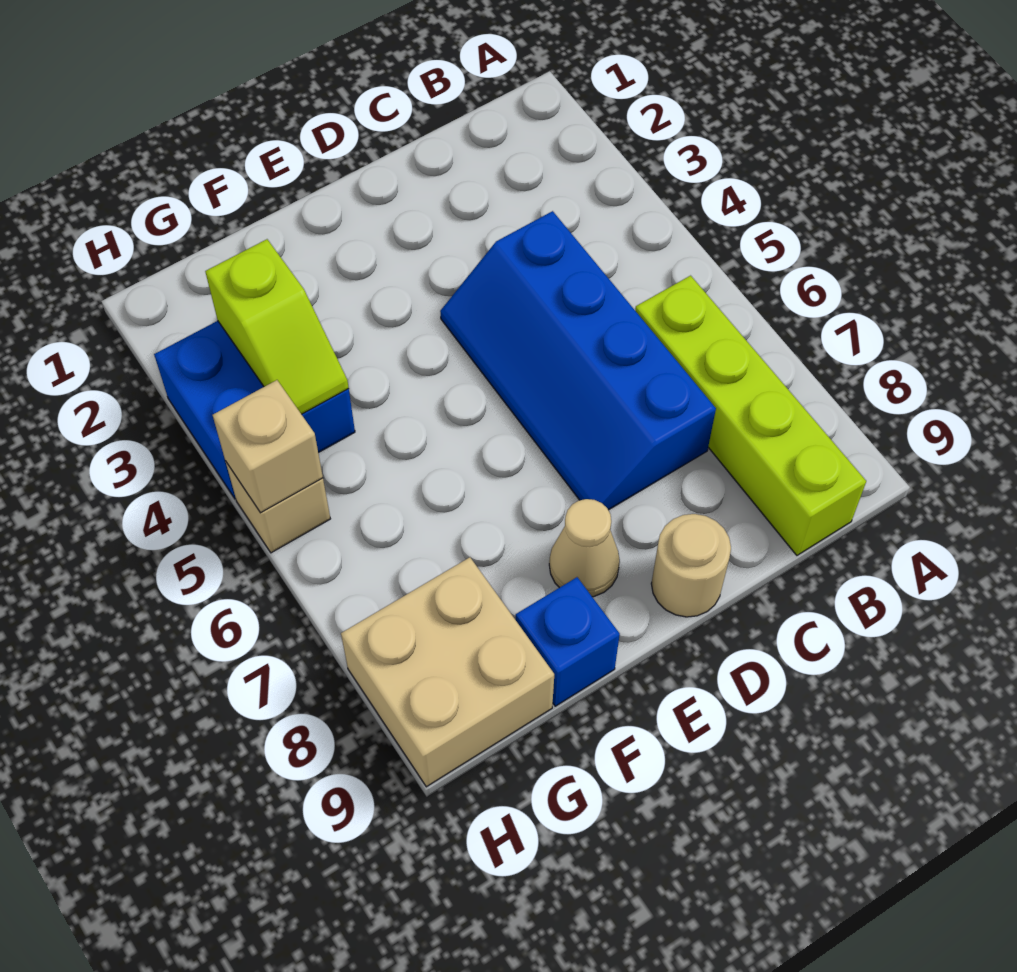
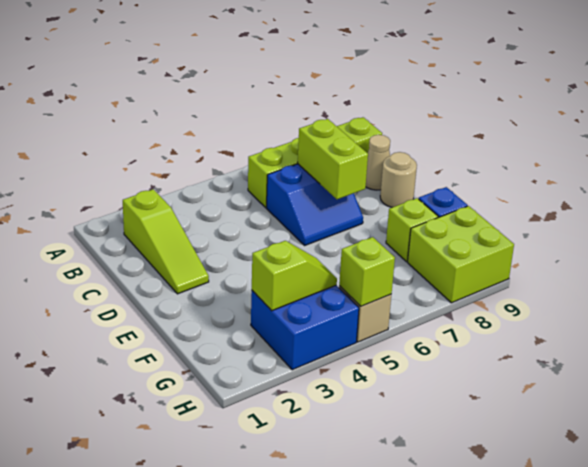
none -> lime 1x3 slope [123,189,209,294]
blue 2x4 slope [440,211,716,510] -> blue 2x2 slope [266,164,363,246]
none -> lime 1x2 brick [298,119,368,199]
tan 1x1 cone [549,499,620,597] -> tan 1x1 cone moved to [366,135,390,190]
none -> lime 1x1 brick [386,198,438,262]
tan 2x2 brick [341,557,554,787] -> lime 2x2 brick [408,206,514,303]
tan 1x1 brick [213,380,323,513] -> lime 1x1 brick [339,237,395,306]

